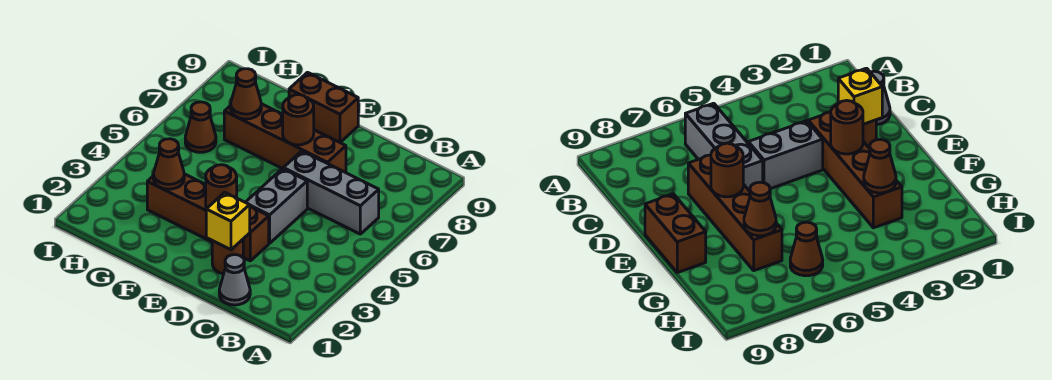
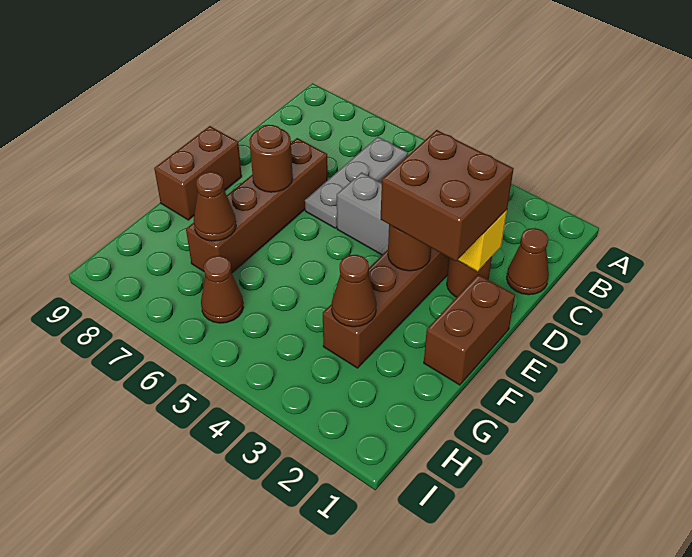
grey 1x3 brick [283,151,379,234] -> grey 1x3 plate [305,137,408,228]
grey 1x1 cone [219,255,250,305] -> brown 1x1 cone [507,228,549,295]
none -> brown 2x2 brick [381,130,514,261]
none -> brown 1x2 brick [424,274,515,385]

